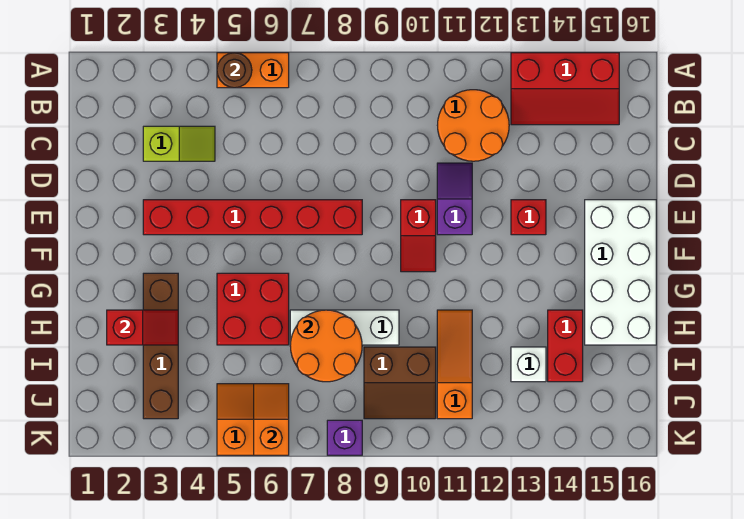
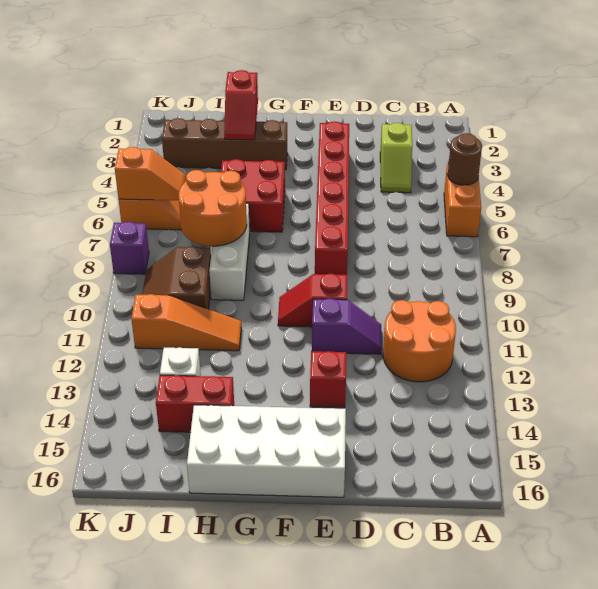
red 2x3 slope [511,53,619,125] -> none

